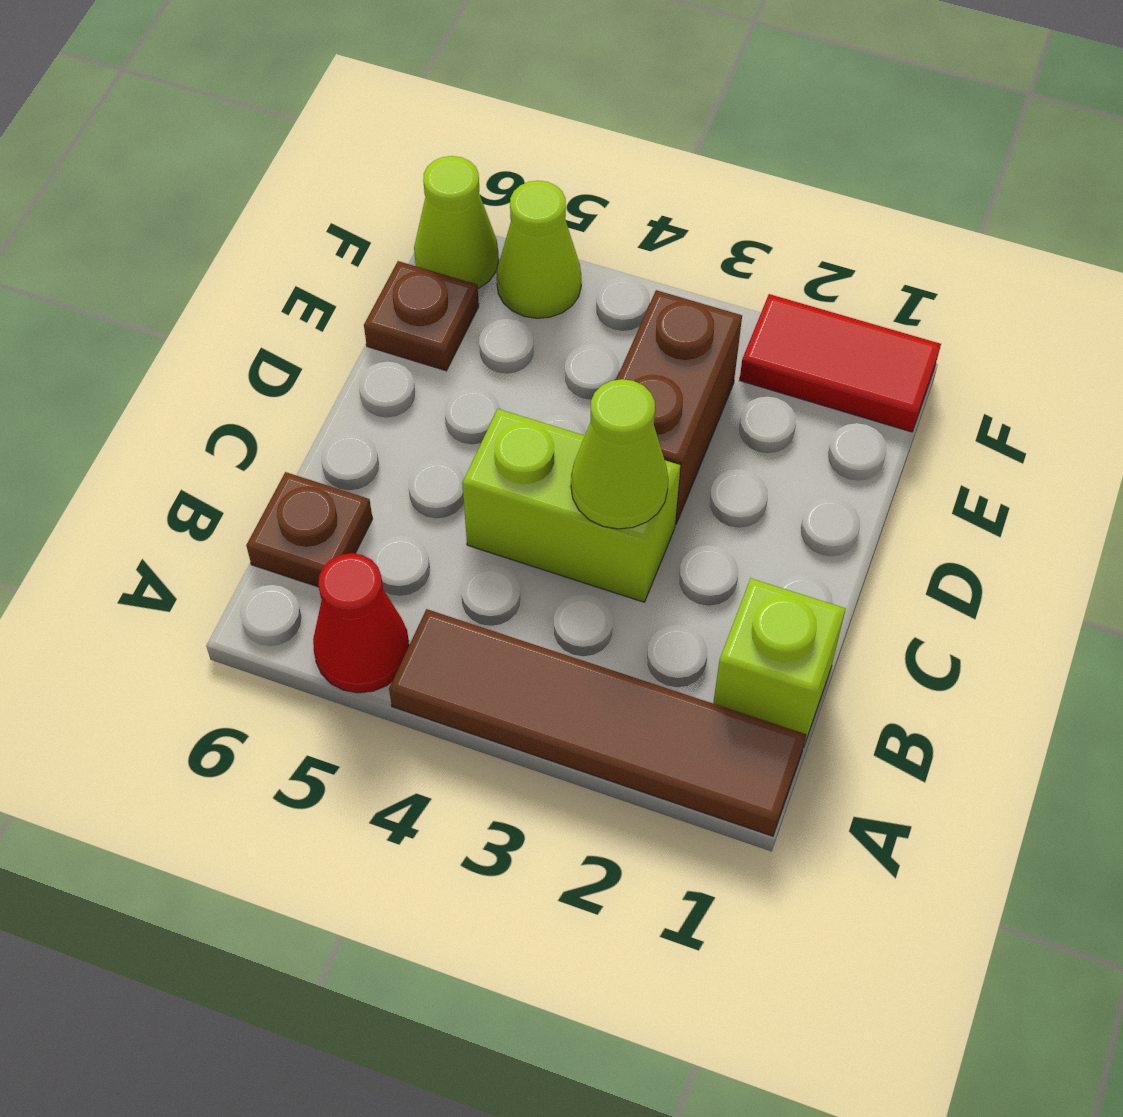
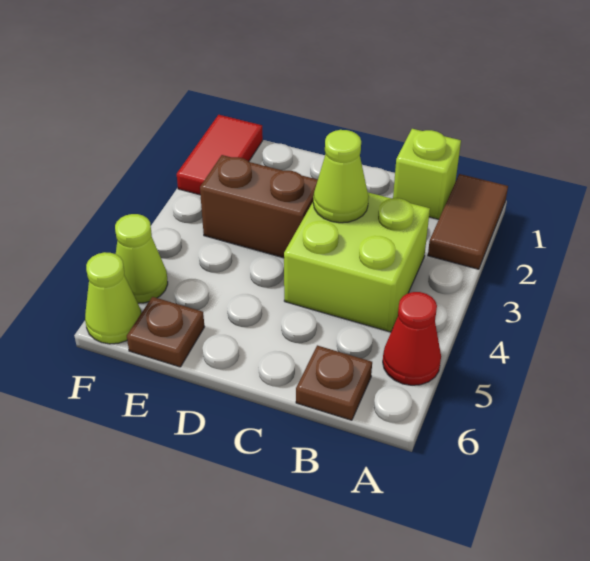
brown 1x4 tile [389,609,806,836] -> brown 1x2 tile [428,174,508,269]
lime 1x2 brick [462,409,680,602] -> lime 2x2 brick [284,192,430,332]

